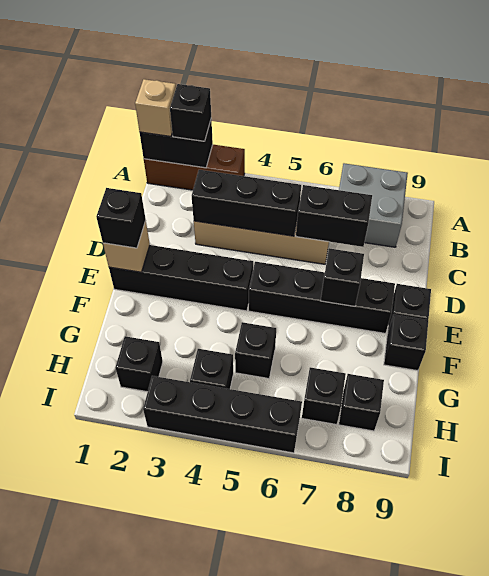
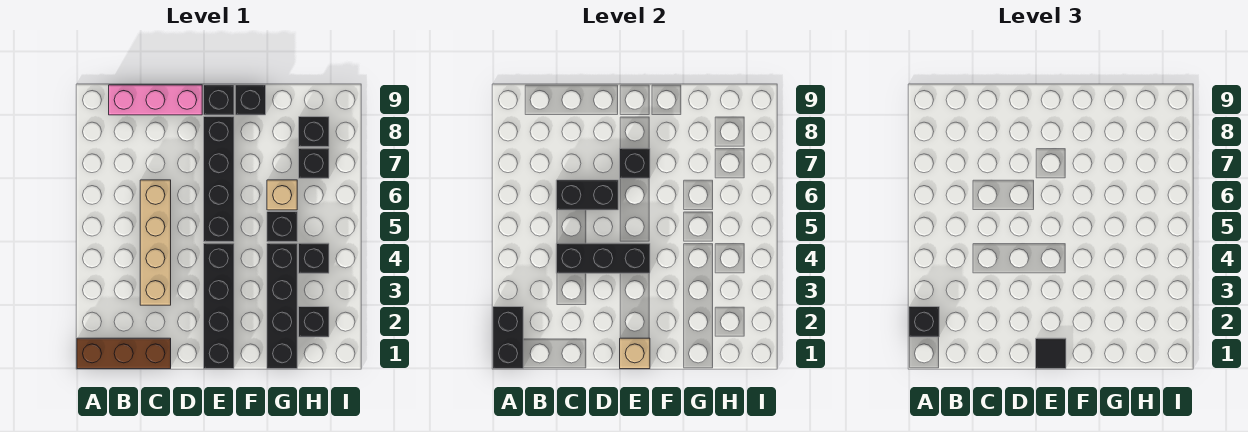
brown 1x3 brick [144,145,245,190] -> brown 1x3 brick turned to [77,338,171,369]
tan 1x1 brick [135,79,176,136] -> tan 1x1 brick moved to [267,180,297,210]
grey 2x2 brick [339,163,408,247] -> none
none -> pink 1x3 brick [109,85,202,115]
black 1x3 brick [192,170,301,236] -> black 1x3 brick turned to [556,243,650,273]
black 1x2 brick [296,185,372,247] -> black 1x2 brick turned to [556,180,618,210]
black 1x1 brick [96,188,146,248] -> black 1x1 tile [1036,338,1066,369]
black 1x4 brick [143,376,302,453] -> black 1x4 brick moved to [267,243,297,369]

